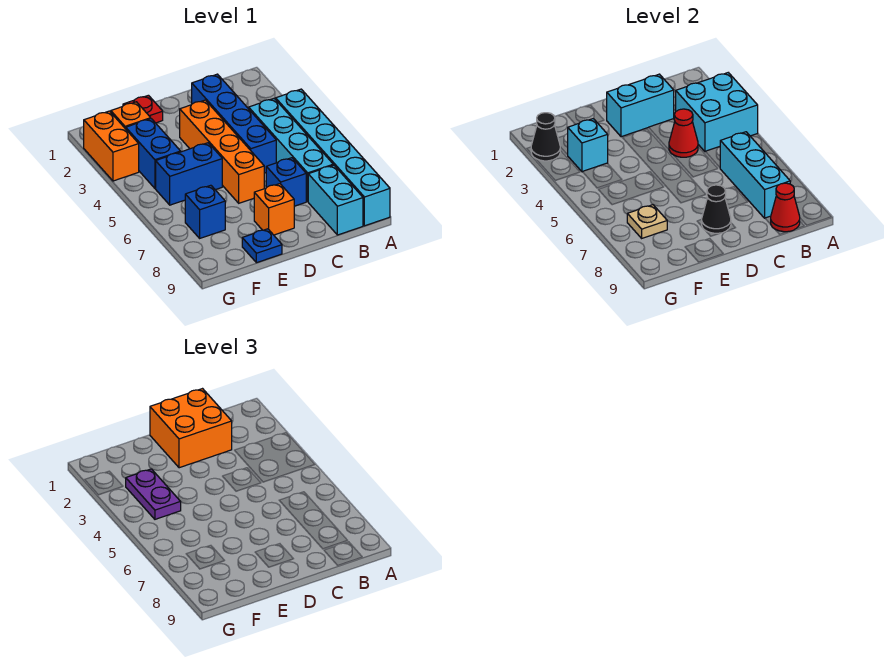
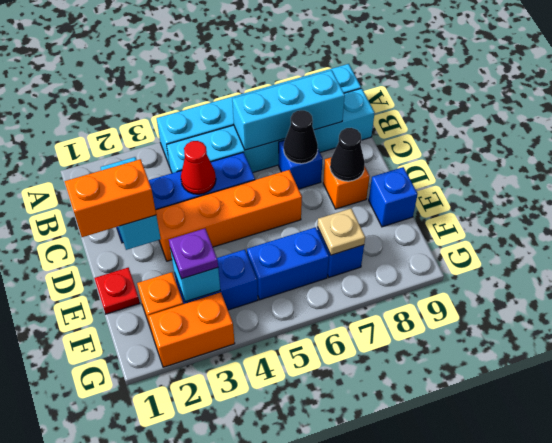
cyan 2x2 brick [676,73,758,152] -> none
red 1x1 cone [771,183,800,232] -> none
orange 2x2 brick [150,389,232,468] -> orange 1x2 brick [65,159,156,237]
blue 1x2 brick [156,143,222,205] -> blue 1x2 brick turned to [247,227,329,300]
blue 1x1 plate [242,229,282,263] -> blue 1x1 brick [369,167,418,227]
purple 1x2 plate [126,469,181,519] -> purple 1x1 plate [169,229,218,279]
black 1x1 cone [531,113,560,161] -> black 1x1 cone moved to [284,110,318,164]

